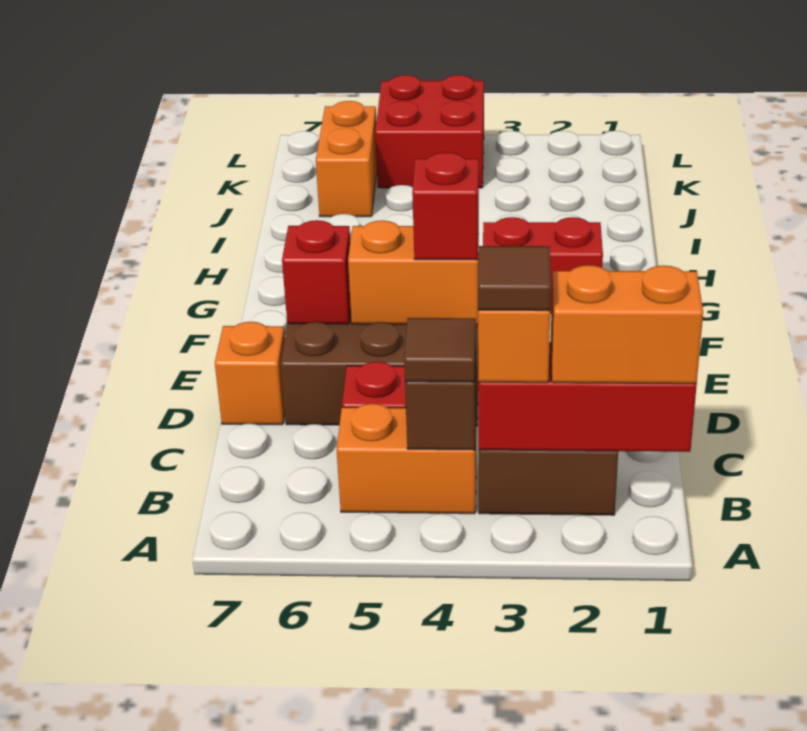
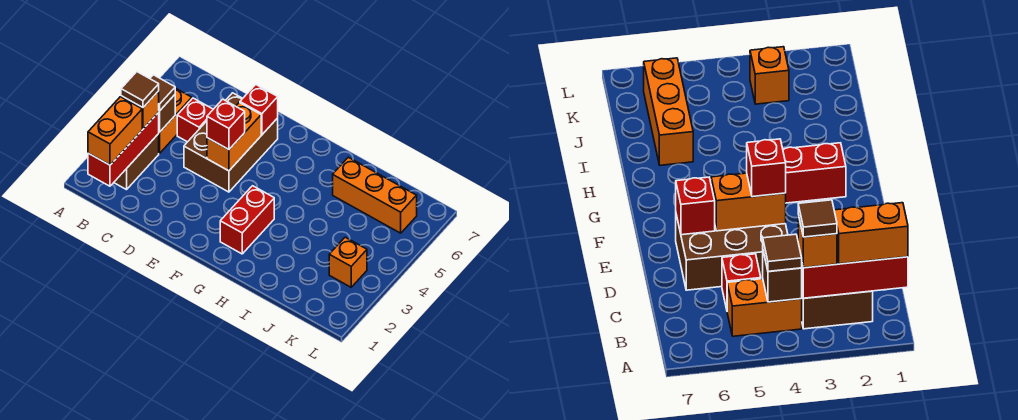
orange 1x1 brick [215,322,285,425] -> orange 1x1 brick moved to [329,237,367,287]
orange 1x2 brick [316,101,377,217] -> orange 1x3 brick [333,157,417,233]
red 2x2 brick [375,75,484,188] -> none

